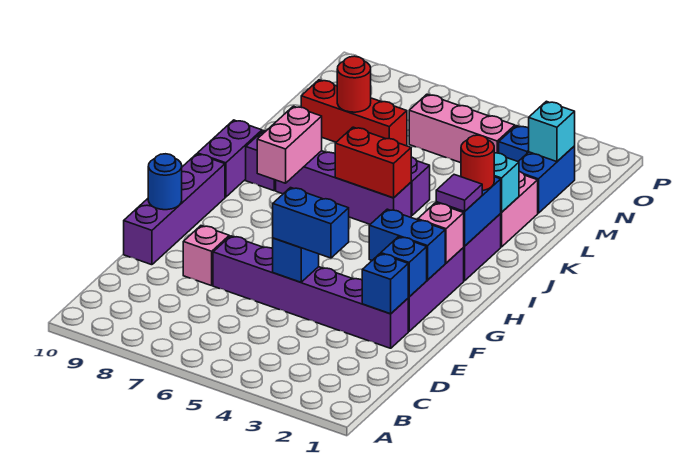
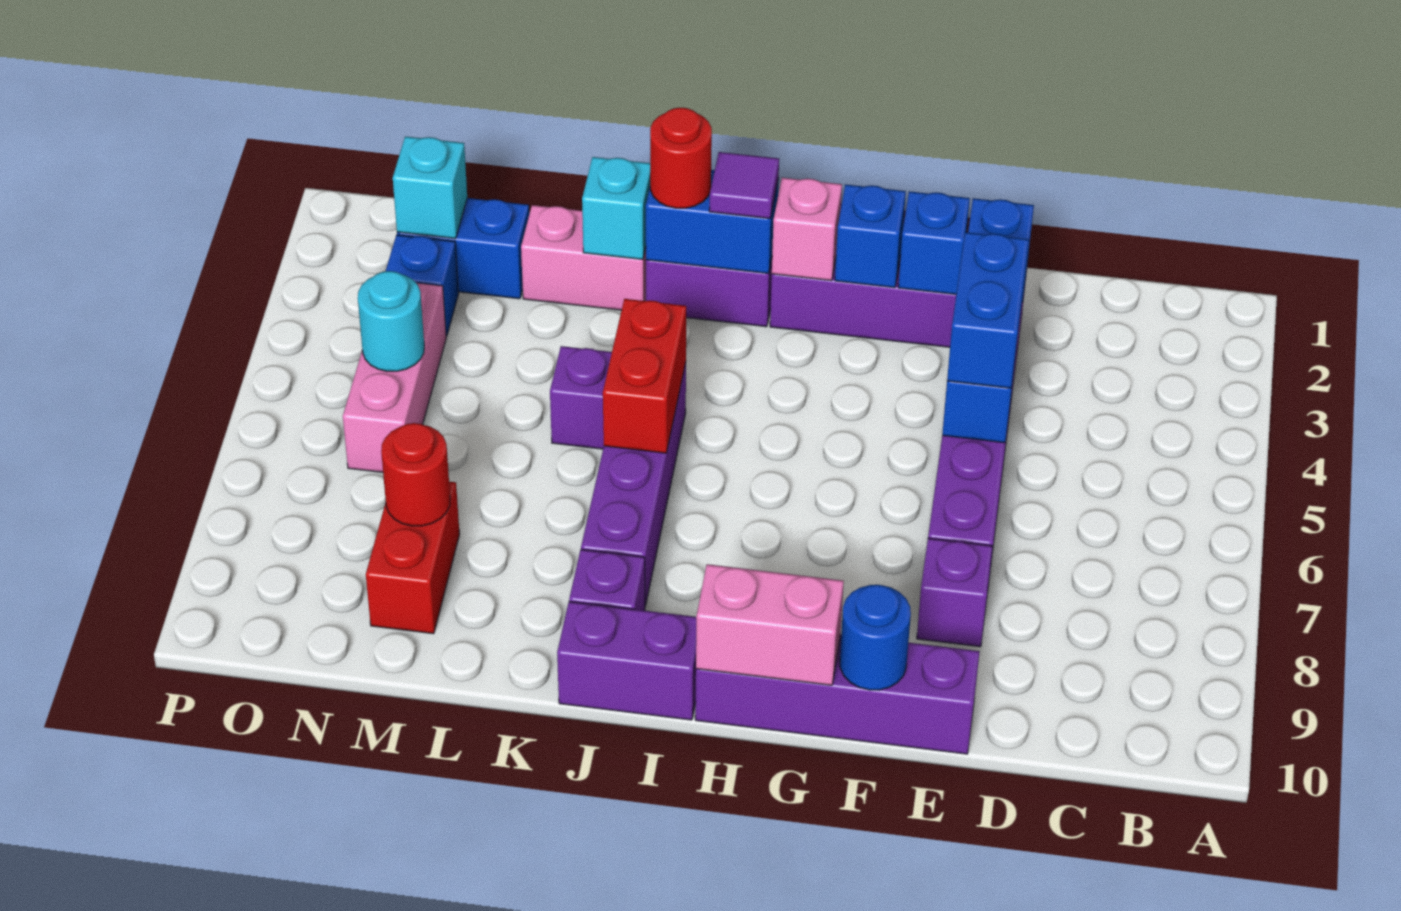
pink 1x1 brick [183,226,229,286] -> purple 1x1 brick [917,538,993,647]
blue 1x2 brick [369,209,445,280] -> blue 1x1 brick [835,184,906,288]
pink 1x2 brick [257,106,322,183] -> pink 1x2 brick moved to [696,564,844,685]
red 1x3 brick [301,80,407,146] -> red 1x2 brick [366,482,460,634]
none -> cyan 1x1 round brick [358,271,424,371]

